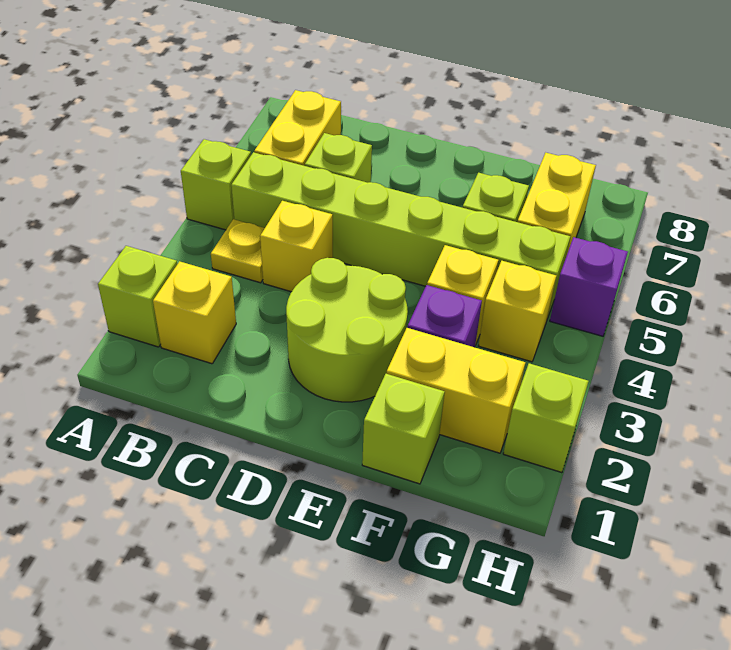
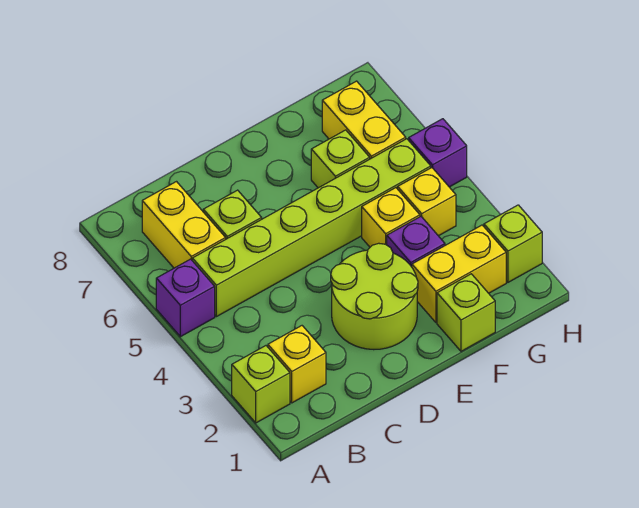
lime 1x1 brick [181,139,251,230] -> purple 1x1 brick [156,259,215,337]
yellow 1x1 plate [211,219,265,283] -> none
yellow 1x1 brick [260,201,333,292] -> none

